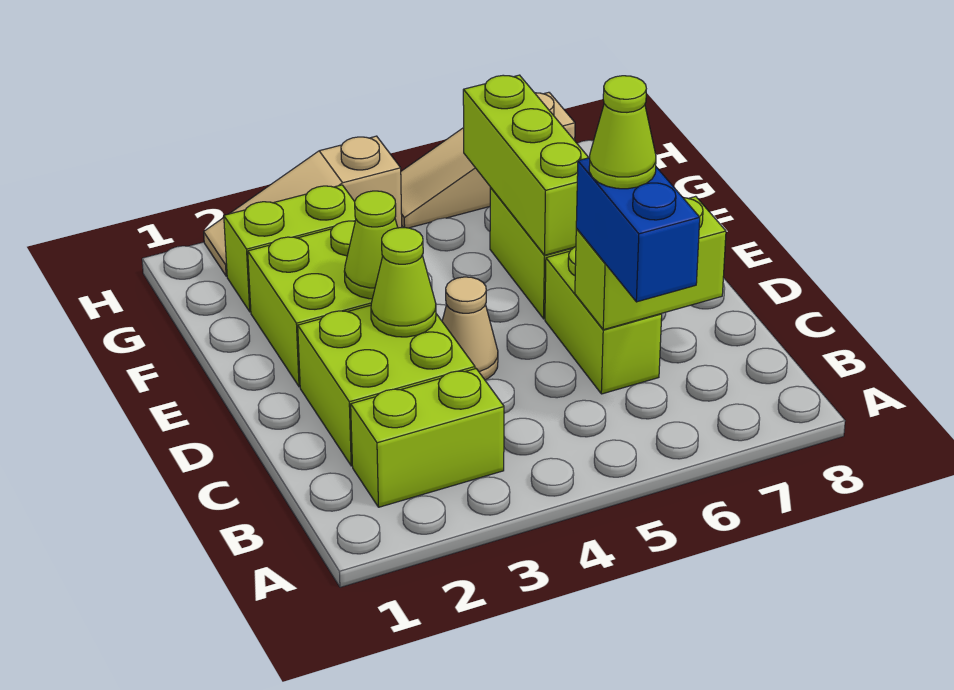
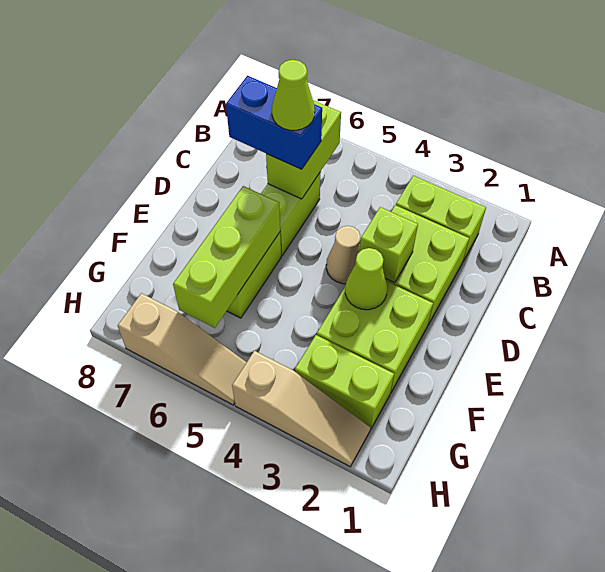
blue 1x2 brick [576,158,700,302] -> blue 1x2 brick turned to [226,76,322,169]
lime 1x2 brick [575,196,726,330] -> lime 1x2 brick turned to [266,100,341,199]
lime 1x1 cone [371,228,436,337] -> lime 1x1 brick [359,207,418,283]

